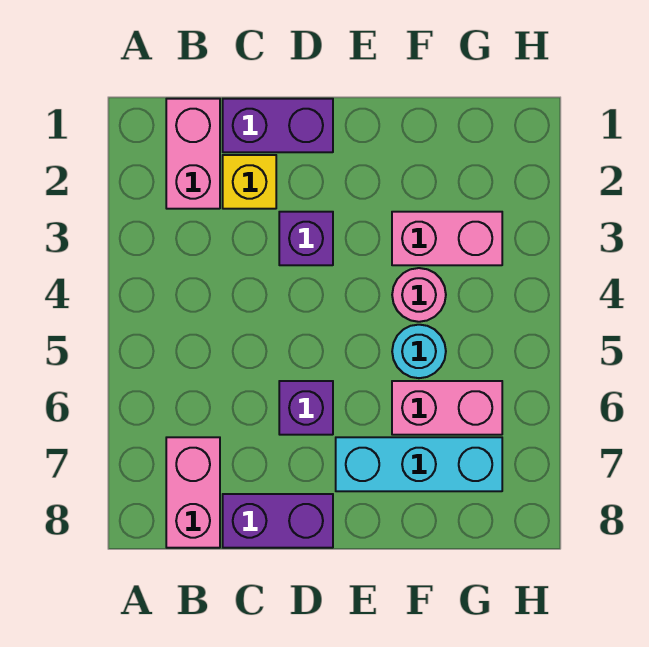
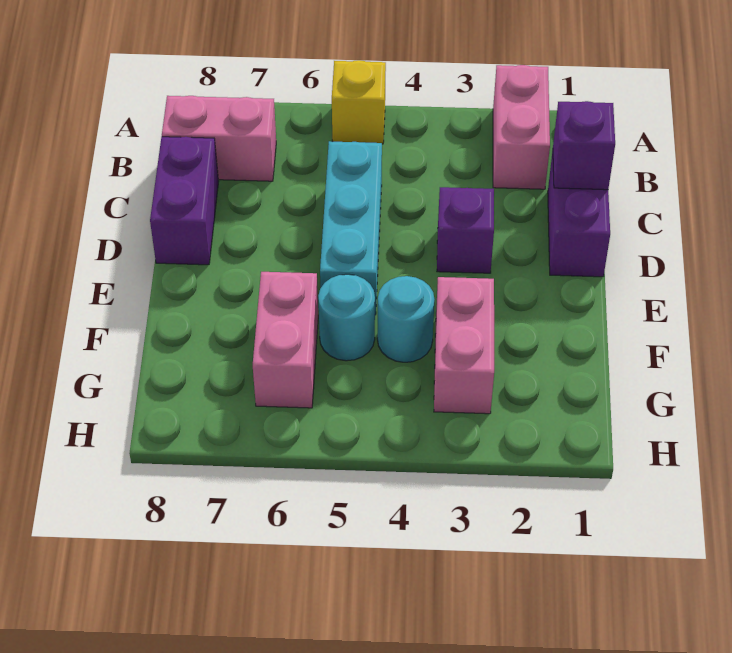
pink 1x2 brick [166,99,220,209] -> pink 1x2 brick turned to [493,65,550,189]
yellow 1x1 brick [223,155,276,209] -> yellow 1x1 brick moved to [332,60,386,144]
purple 1x1 brick [279,381,333,435] -> purple 1x1 brick moved to [553,101,615,190]
cyan 1x3 brick [336,437,502,491] -> cyan 1x3 brick moved to [320,141,382,315]
pink 1x1 round brick [392,268,446,322] -> cyan 1x1 round brick [377,276,434,362]

